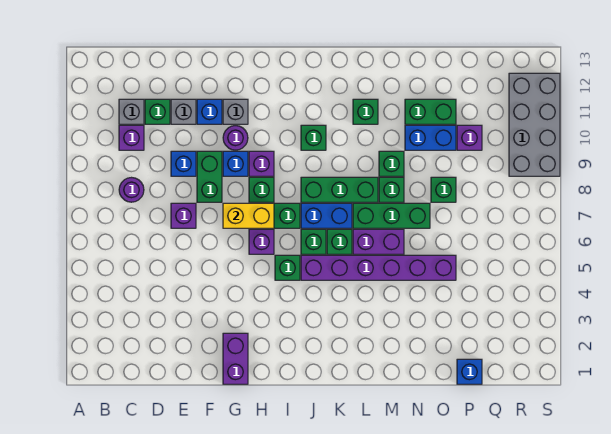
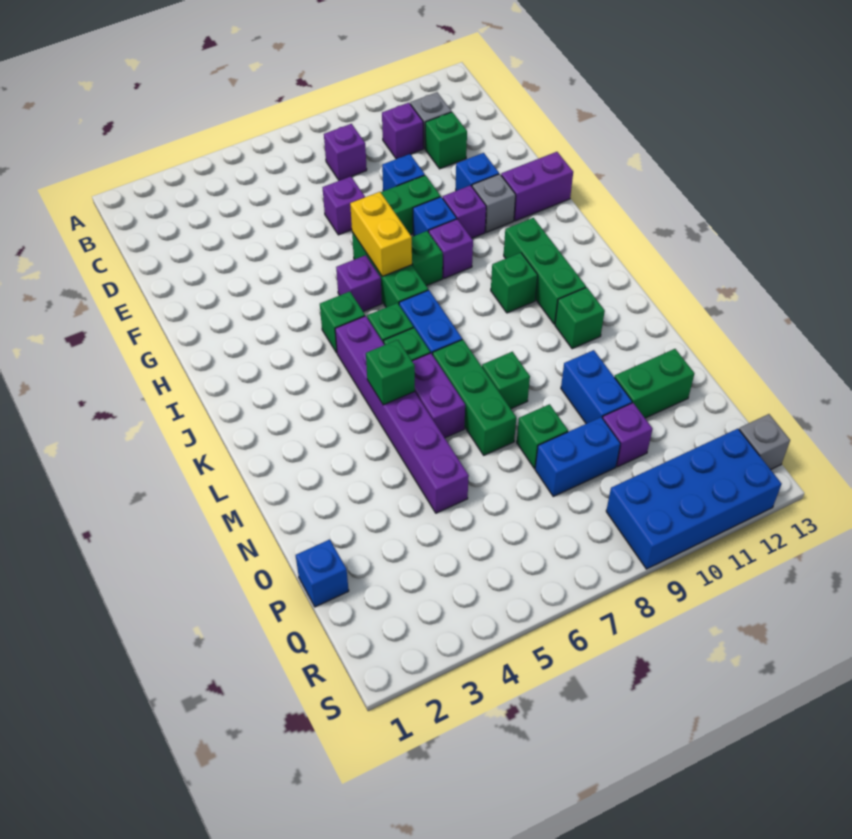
purple 1x1 round brick [119,178,144,202] -> purple 1x1 brick [324,124,367,180]
grey 1x1 brick [171,99,196,124] -> grey 1x1 brick moved to [739,414,790,470]
purple 1x2 brick [223,333,248,384] -> purple 1x2 brick moved to [501,152,573,221]
purple 1x1 round brick [223,126,248,150] -> purple 1x1 brick [443,185,486,238]
green 1x3 brick [301,177,378,202] -> green 1x3 brick moved to [504,218,586,324]
green 1x1 brick [379,151,404,176] -> green 1x1 brick moved to [366,340,415,405]
green 1x2 brick [405,99,456,124] -> green 1x2 brick turned to [614,349,694,418]
none -> blue 1x2 brick [535,417,620,496]
grey 2x4 brick [509,73,560,176] -> blue 2x4 brick [606,429,782,569]

